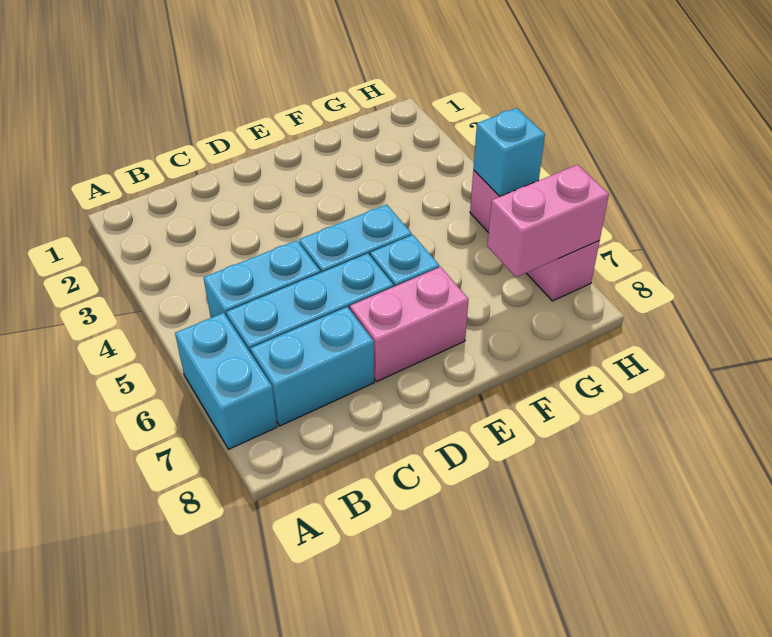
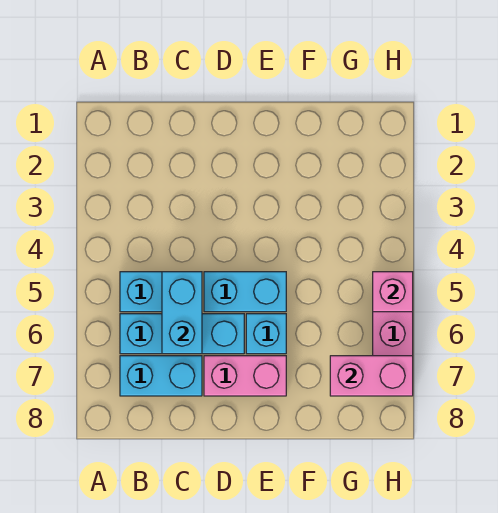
cyan 1x2 brick [175,313,277,449] -> cyan 1x2 brick moved to [162,272,202,354]
cyan 1x1 brick [473,108,545,196] -> pink 1x1 brick [373,272,413,312]

